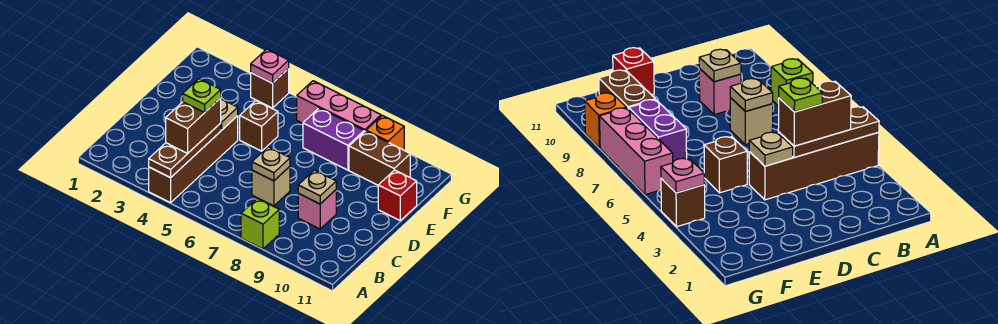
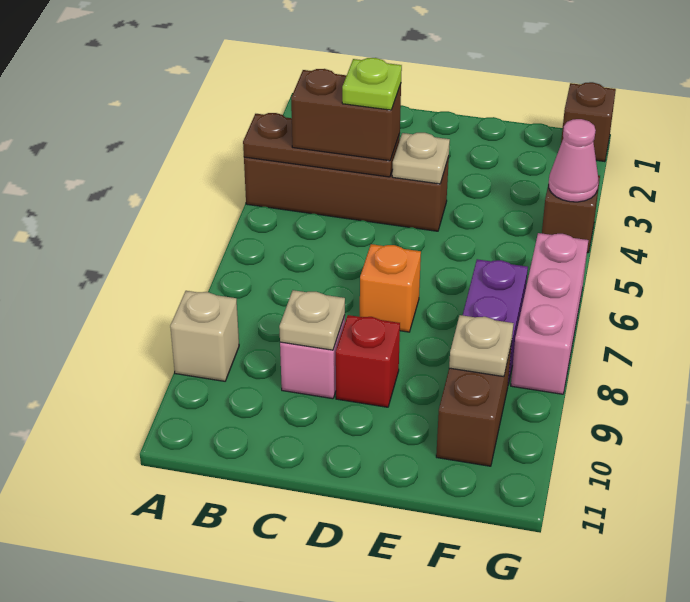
lime 1x1 brick [241,198,279,249] -> none
tan 1x1 brick [252,167,290,206] -> tan 1x1 brick moved to [170,291,239,381]
tan 1x1 plate [252,147,290,181] -> tan 1x1 plate moved to [449,315,514,377]
brown 1x1 brick [240,101,278,151] -> brown 1x1 brick moved to [561,82,616,162]
red 1x1 brick [378,170,417,220] -> red 1x1 brick moved to [336,315,400,407]
pink 1x1 plate [251,49,289,83] -> pink 1x1 cone [549,119,599,202]
orange 1x1 brick [366,115,404,150] -> orange 1x1 brick moved to [360,244,421,332]

